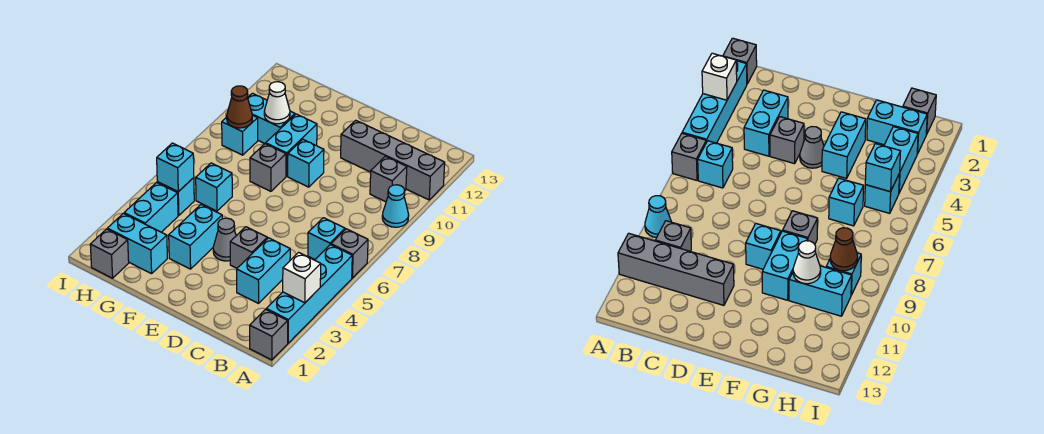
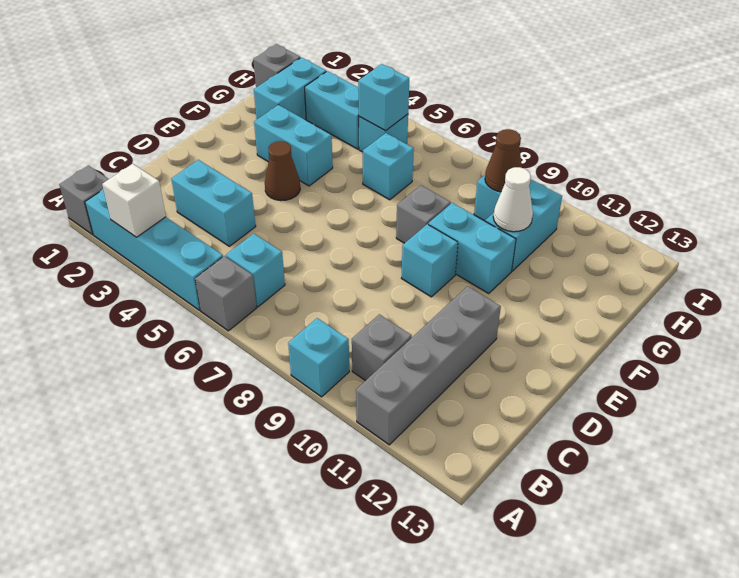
cyan 1x1 cone [382,185,409,227] -> cyan 1x1 brick [288,318,349,397]
grey 1x1 brick [230,227,267,268] -> none
grey 1x1 cone [213,218,236,261] -> brown 1x1 cone [265,141,300,201]

